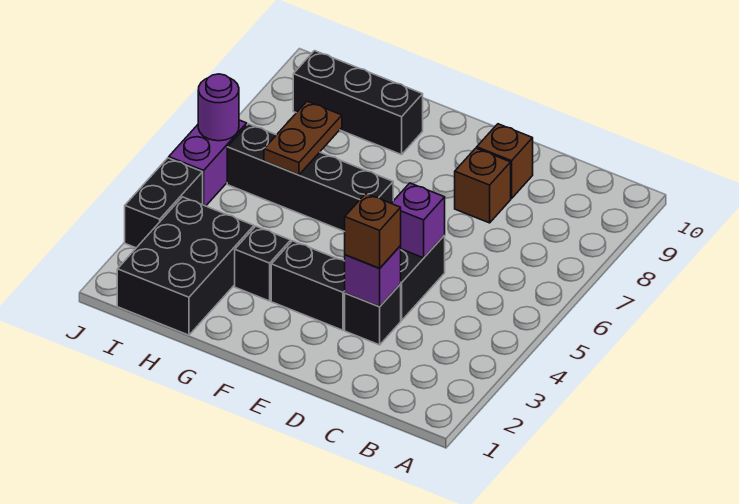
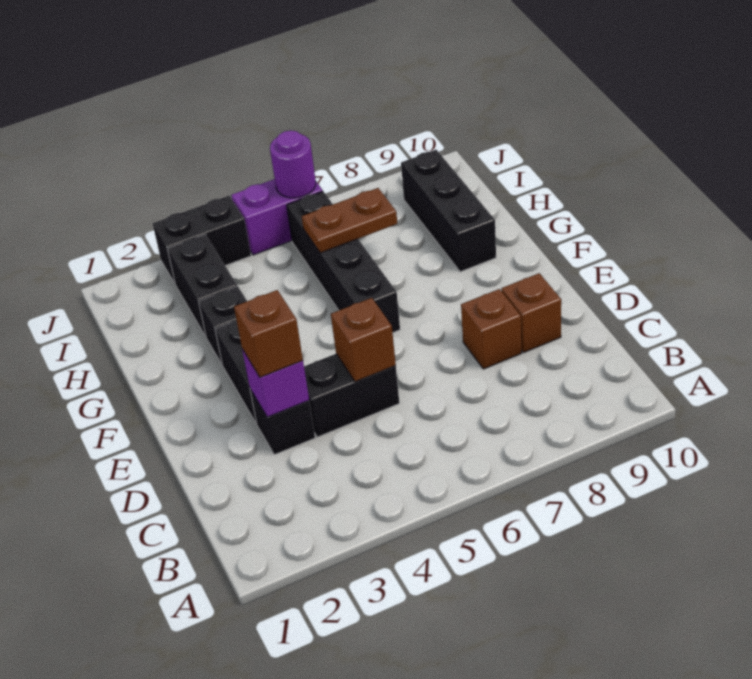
purple 1x1 brick [391,183,445,258] -> brown 1x1 brick [331,298,396,382]
black 2x3 brick [117,197,254,335] -> black 1x2 brick [167,234,237,336]

